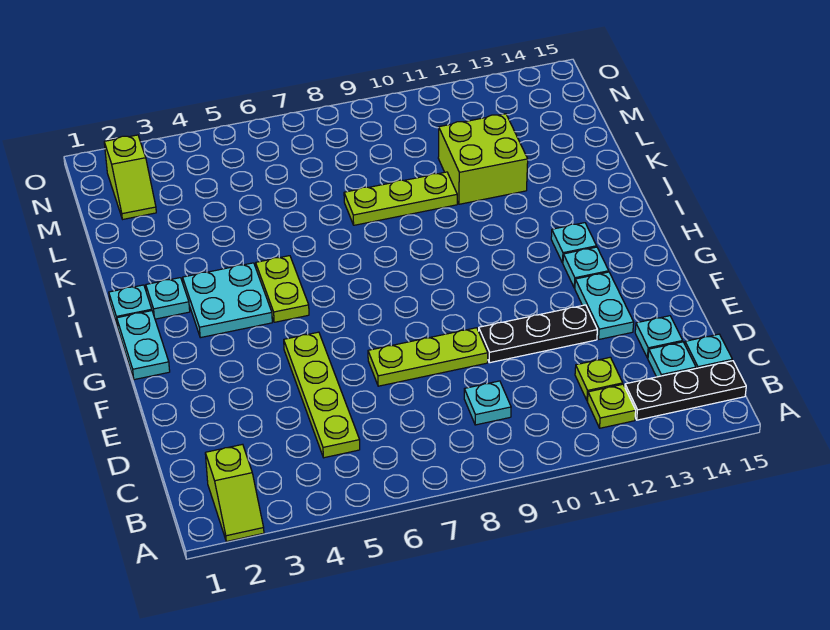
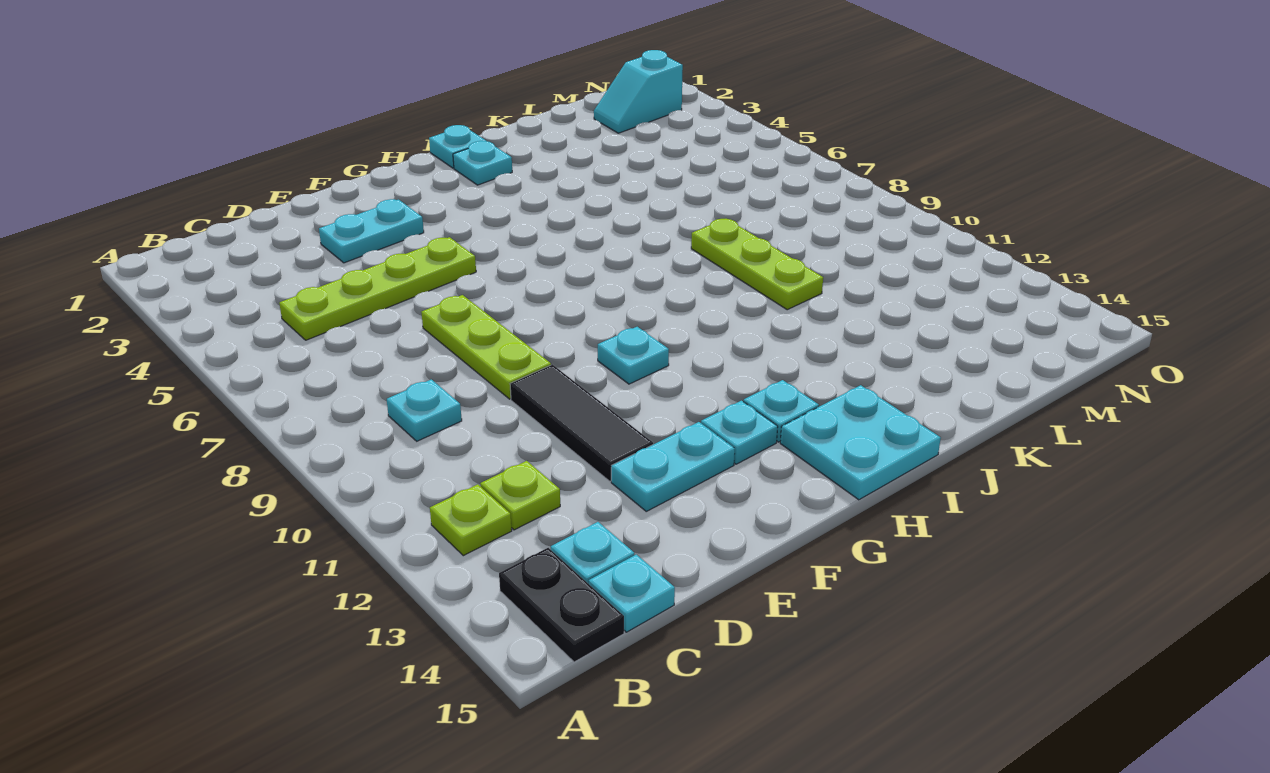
lime 1x2 slope [205,444,264,542] -> none
black 1x3 plate [625,361,746,420] -> black 1x2 plate [499,548,624,662]
cyan 1x1 plate [635,316,683,358] -> cyan 1x1 plate moved to [598,327,669,384]
black 1x3 plate [479,305,597,363] -> black 1x3 tile [510,365,653,481]
cyan 1x2 plate [117,311,170,380] -> cyan 1x2 plate moved to [319,199,424,263]
cyan 2x2 plate [183,263,272,338] -> cyan 2x2 plate moved to [780,385,941,500]
lime 1x2 plate [256,256,309,322] -> none
lime 2x2 brick [438,114,528,204] -> none
lime 1x2 slope [104,135,156,219] -> cyan 1x2 slope [594,50,683,133]

